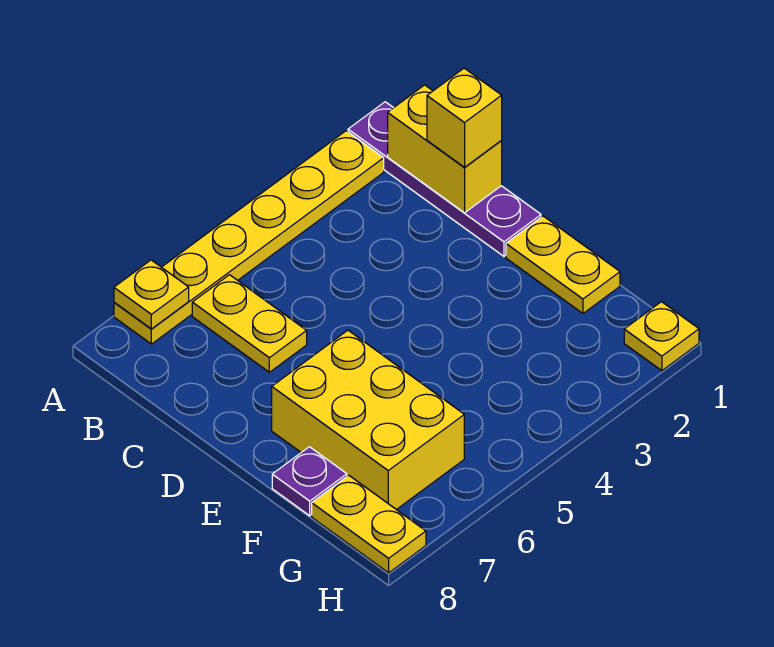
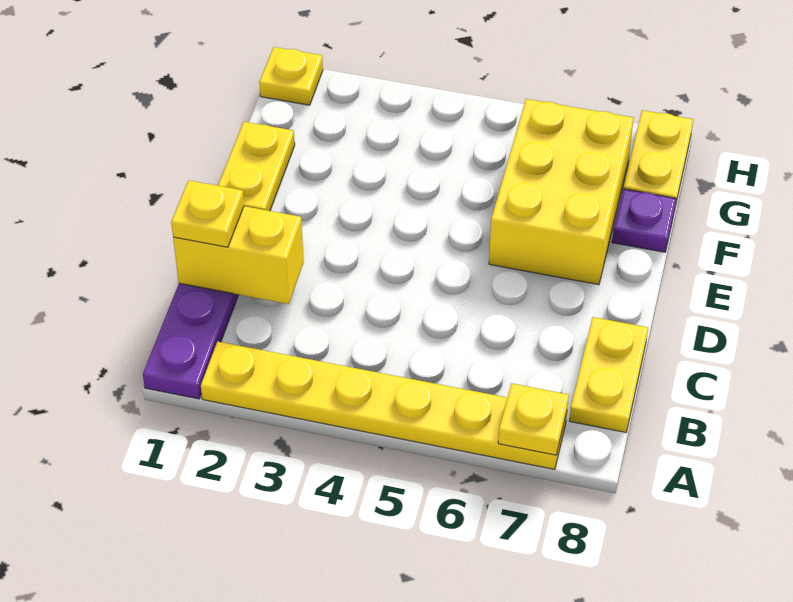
yellow 1x2 brick [388,85,502,213] -> yellow 1x2 brick turned to [173,206,304,304]
yellow 1x2 plate [192,275,307,372] -> yellow 1x2 plate moved to [569,317,648,432]
yellow 1x1 brick [427,68,502,167] -> yellow 1x1 plate [171,180,244,247]

